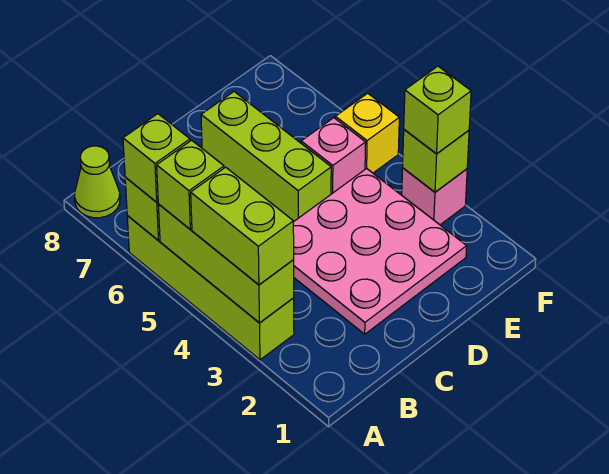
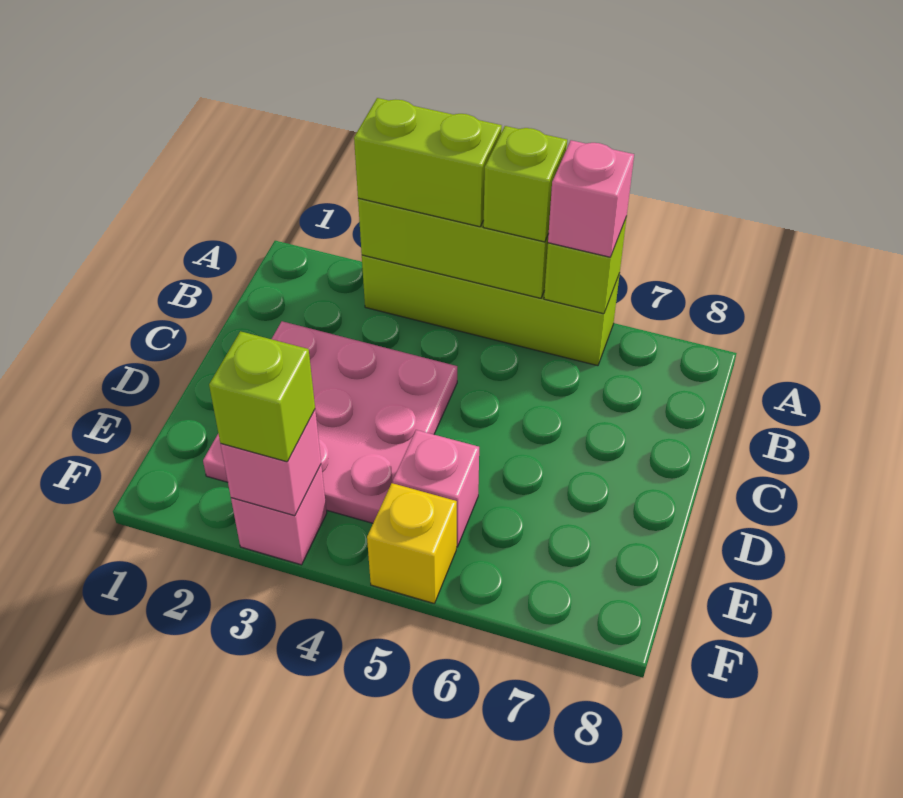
lime 1x1 brick [123,114,190,202] -> pink 1x1 brick [548,140,634,257]
lime 1x1 cone [75,146,120,218] -> none
lime 1x3 brick [201,92,331,222] -> none
lime 1x1 brick [403,130,469,192] -> pink 1x1 brick [221,410,321,516]

